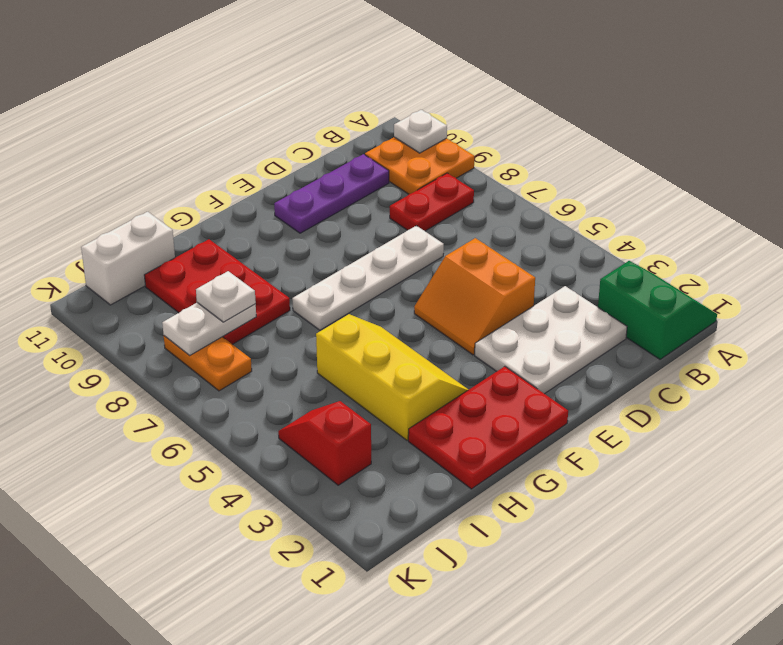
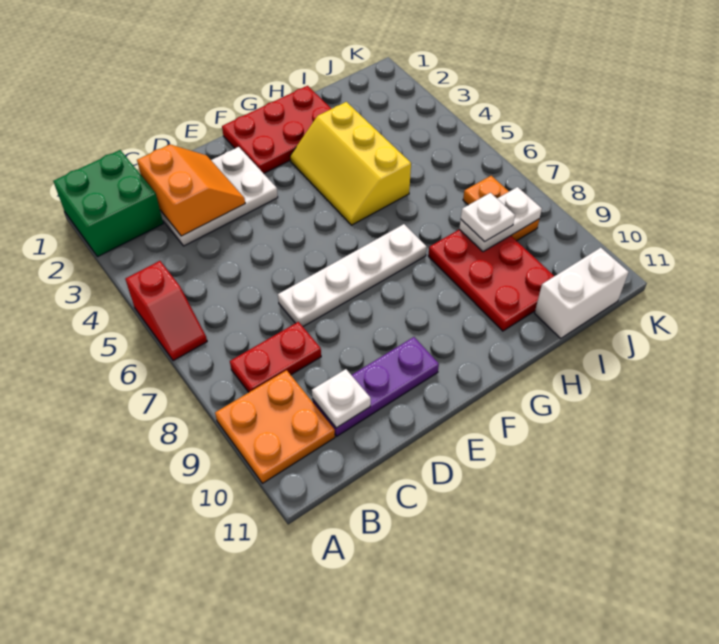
green 2x2 slope [598,261,717,359] -> green 2x2 brick [53,150,163,257]
white 1x1 plate [394,110,447,153] -> white 1x1 plate moved to [312,369,371,428]
orange 2x2 slope [414,238,535,355] -> orange 2x2 slope moved to [137,144,245,236]
red 1x2 slope [278,401,371,485] -> red 1x2 slope moved to [126,261,207,361]

